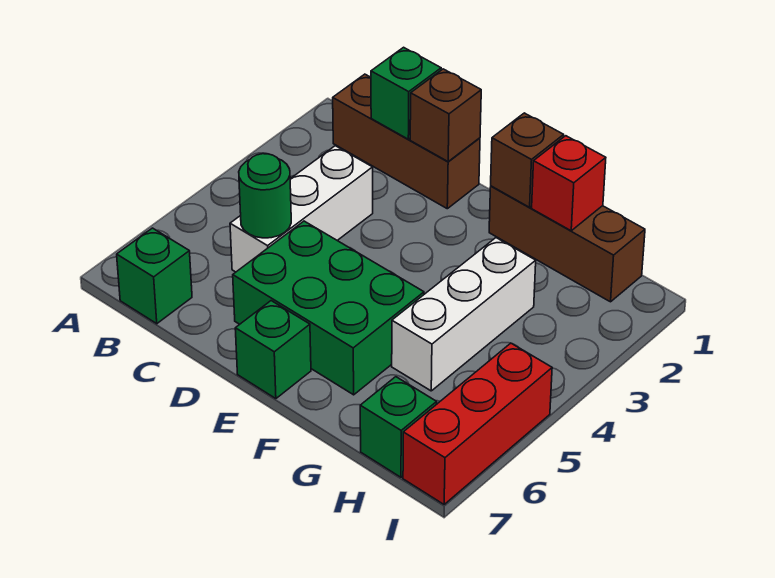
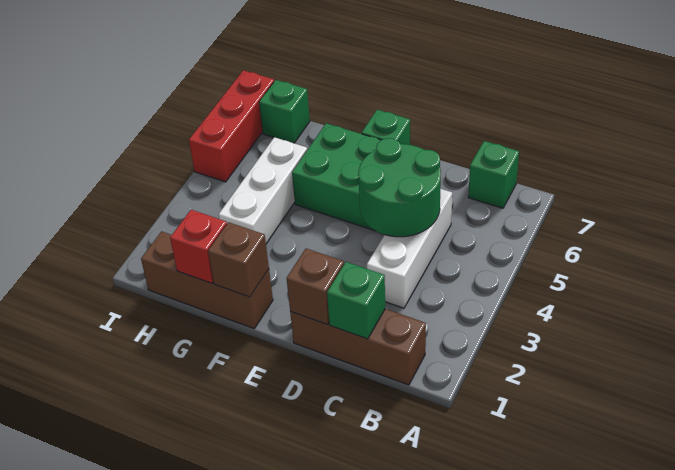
green 1x1 round brick [239,154,291,238] -> green 2x2 round brick [358,138,441,237]

